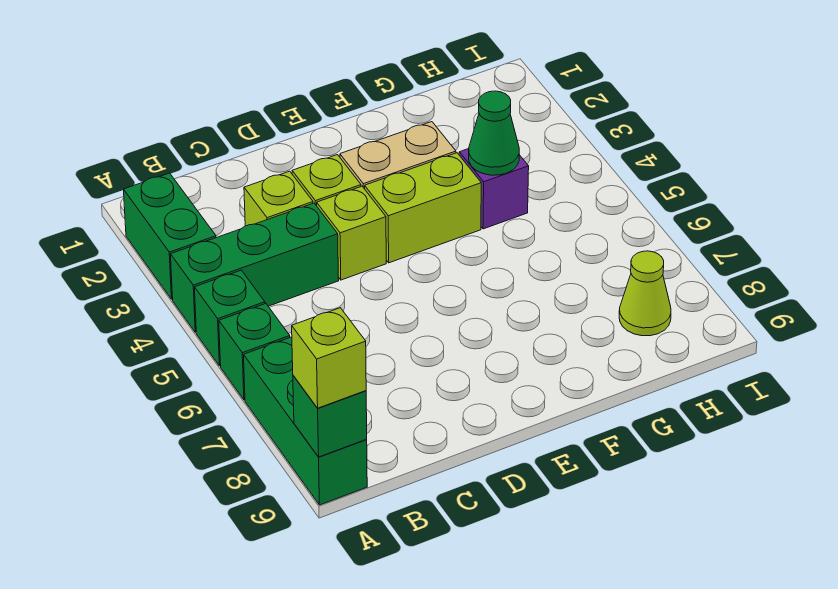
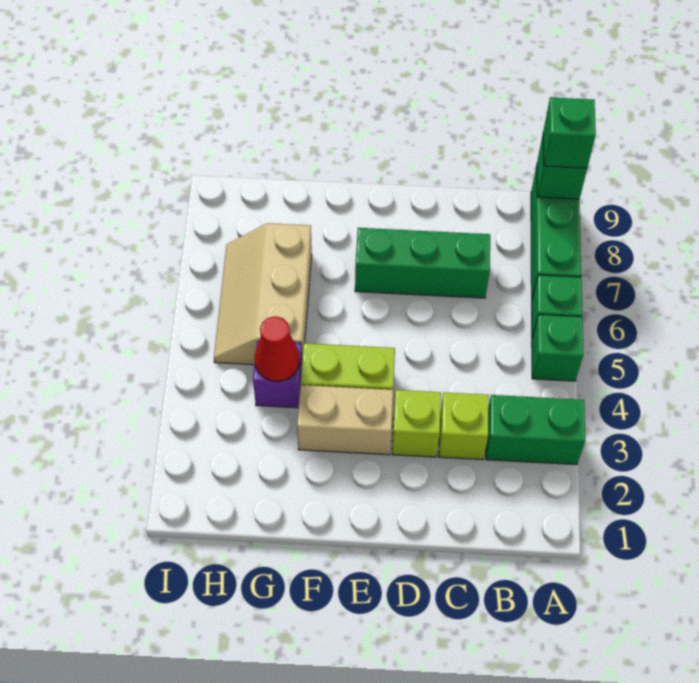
green 1x2 brick [124,173,216,299] -> green 1x2 brick turned to [486,395,585,465]
green 1x3 brick [171,203,339,332] -> green 1x3 brick moved to [355,228,490,298]
lime 1x1 brick [292,308,366,408] -> green 1x1 brick [543,97,596,168]
lime 1x1 brick [317,186,386,280] -> none
green 1x1 cone [469,91,519,175] -> red 1x1 cone [255,316,300,381]
none -> tan 2x3 slope [214,223,312,365]
lime 1x1 cone [619,251,671,336] -> none

